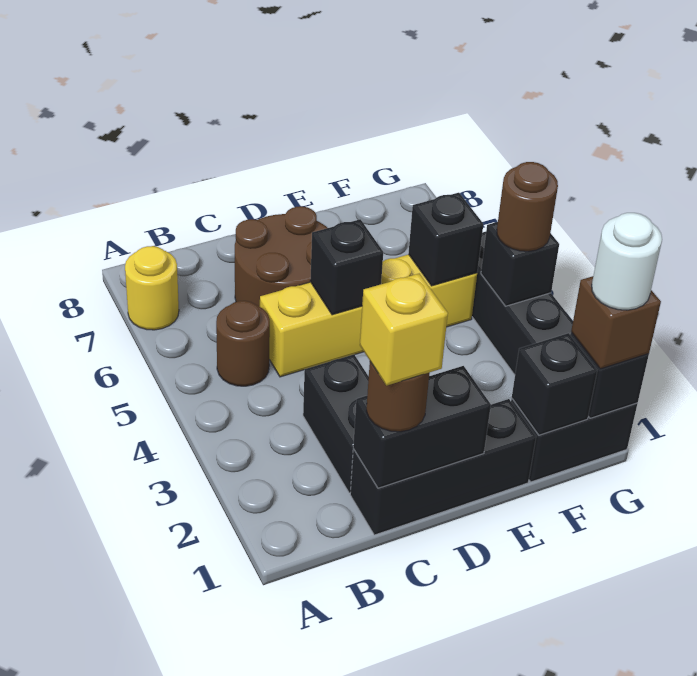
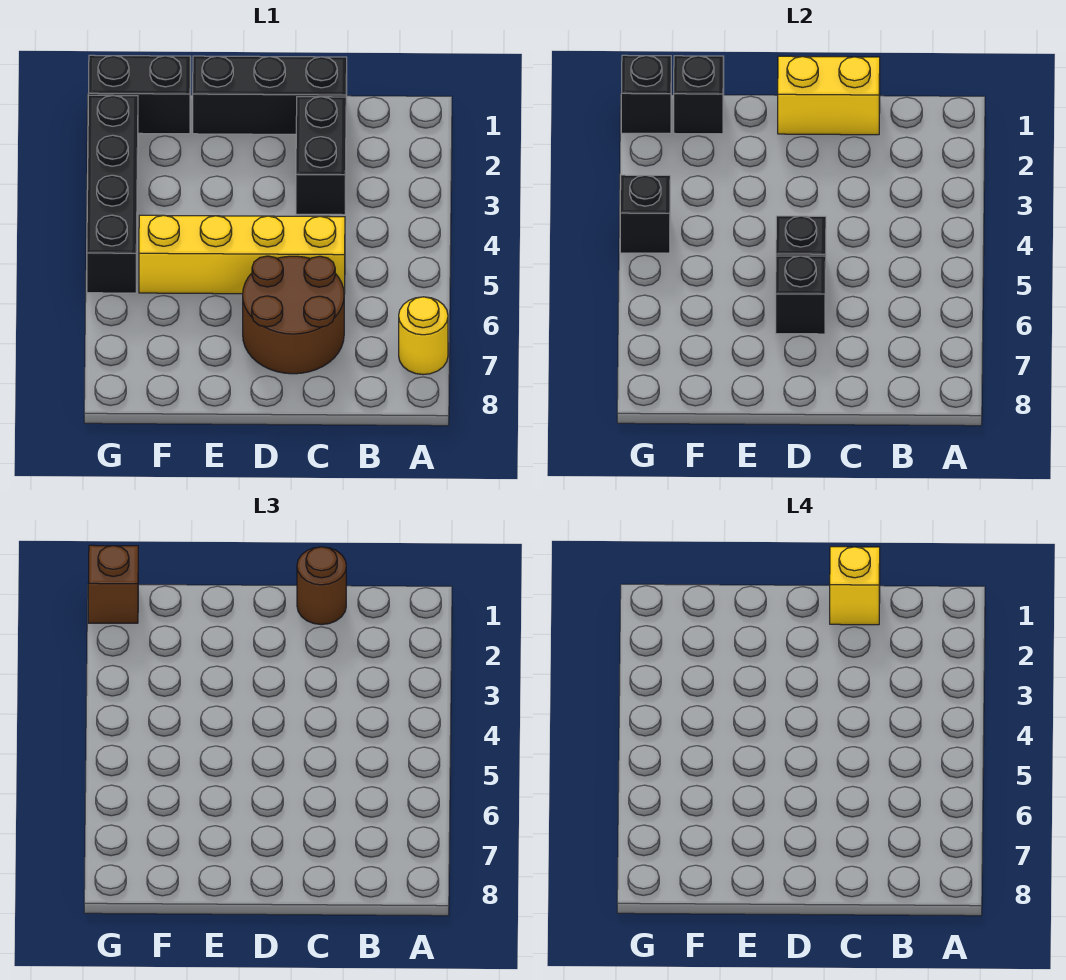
brown 1x1 round brick [216,301,270,386] -> none
black 1x2 brick [353,366,491,488] -> yellow 1x2 brick [778,56,880,135]
black 1x1 brick [408,193,483,286] -> black 1x1 brick moved to [776,256,826,334]
white 1x1 round brick [592,213,662,310] -> none
brown 1x1 round brick [497,162,558,251] -> none

